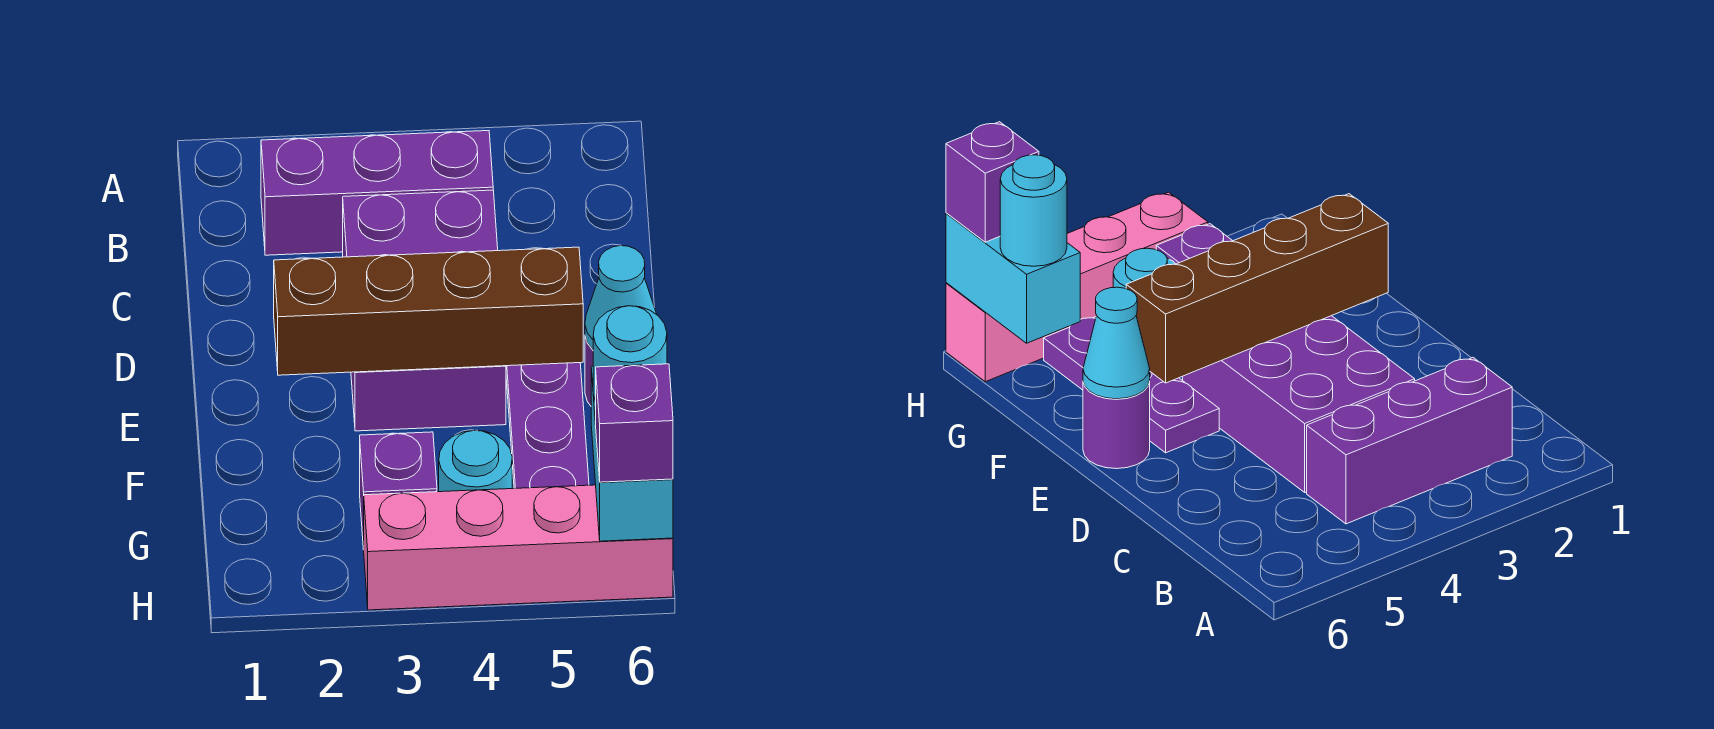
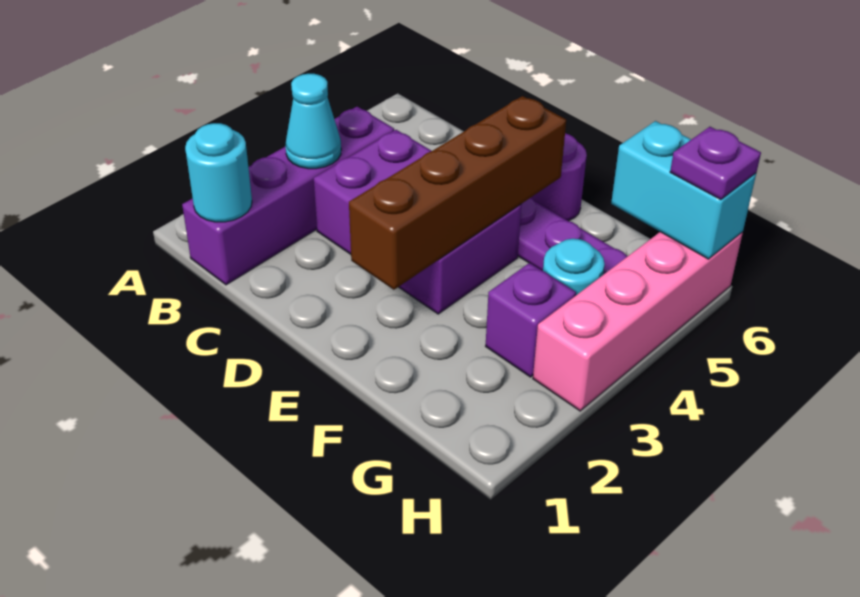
purple 1x3 brick [261,131,493,255] -> purple 1x4 brick [182,107,394,285]
cyan 1x1 cone [585,246,657,349] -> cyan 1x1 cone moved to [285,74,341,169]
cyan 1x1 round brick [593,306,667,402] -> cyan 1x1 round brick moved to [185,123,252,222]
purple 1x1 brick [596,364,673,482] -> purple 1x1 plate [670,127,761,200]

